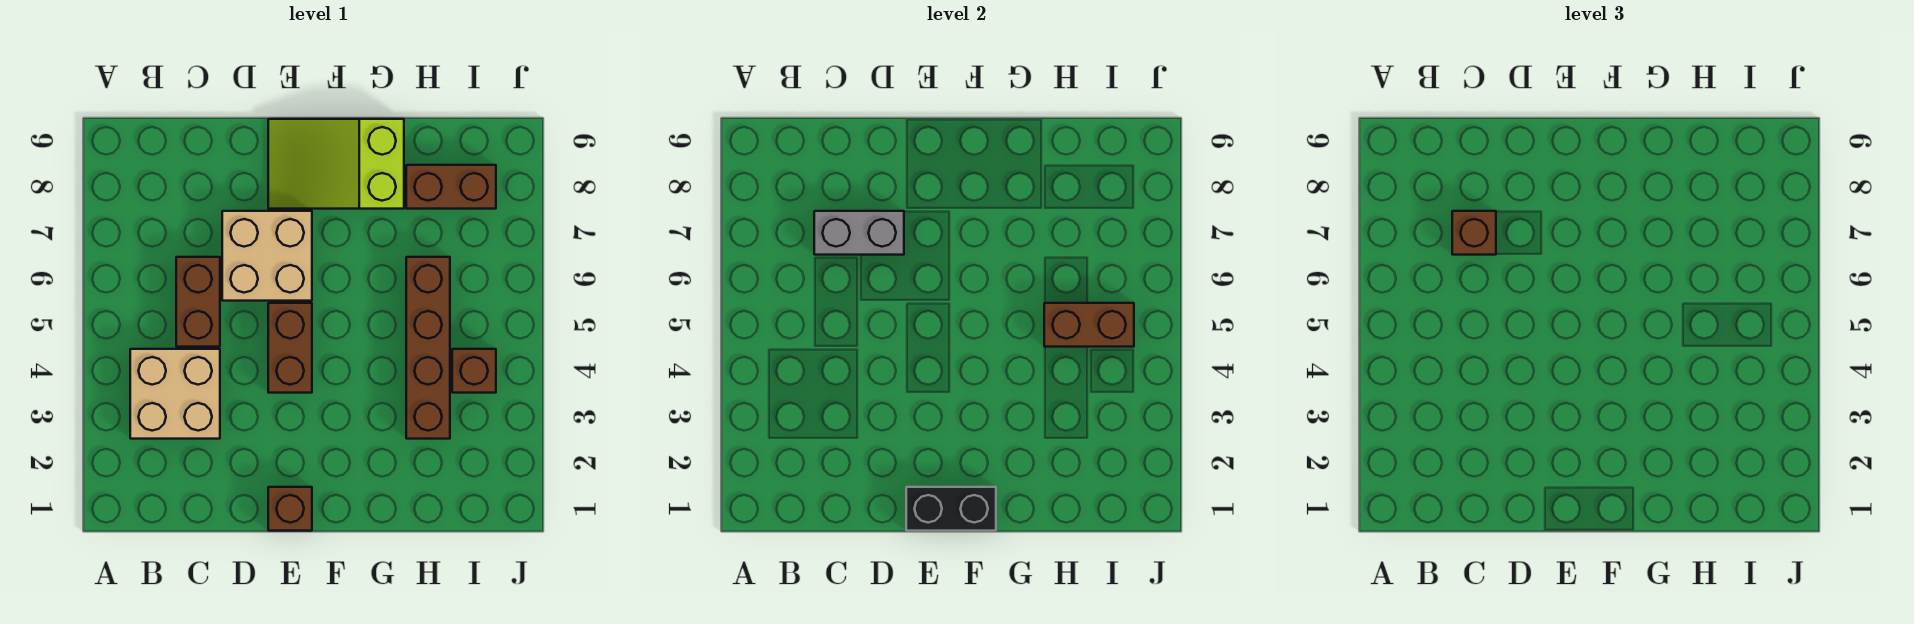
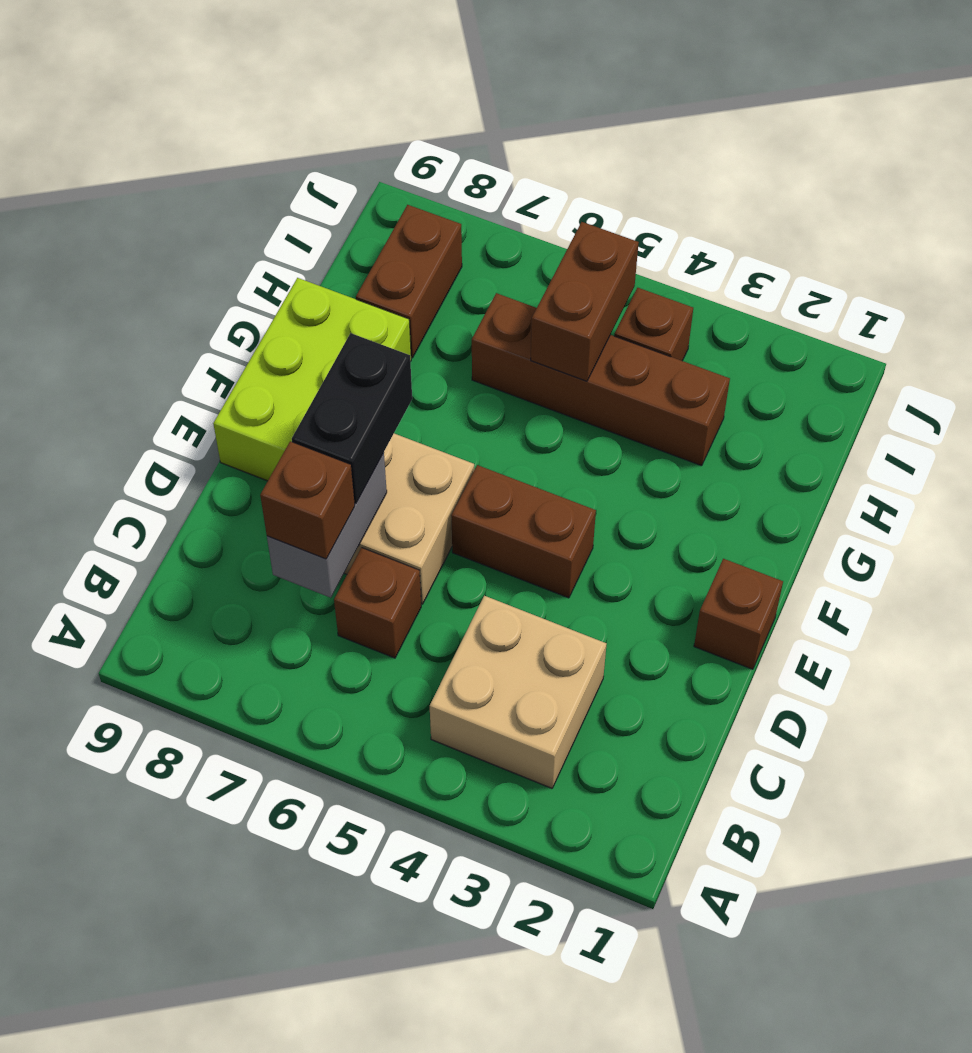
brown 1x2 brick [176,257,220,347] -> brown 1x1 brick [334,548,421,658]
black 1x2 brick [906,487,996,531] -> black 1x2 brick moved to [292,333,412,503]
lime 2x3 slope [268,119,404,209] -> lime 2x3 brick [213,278,411,481]

